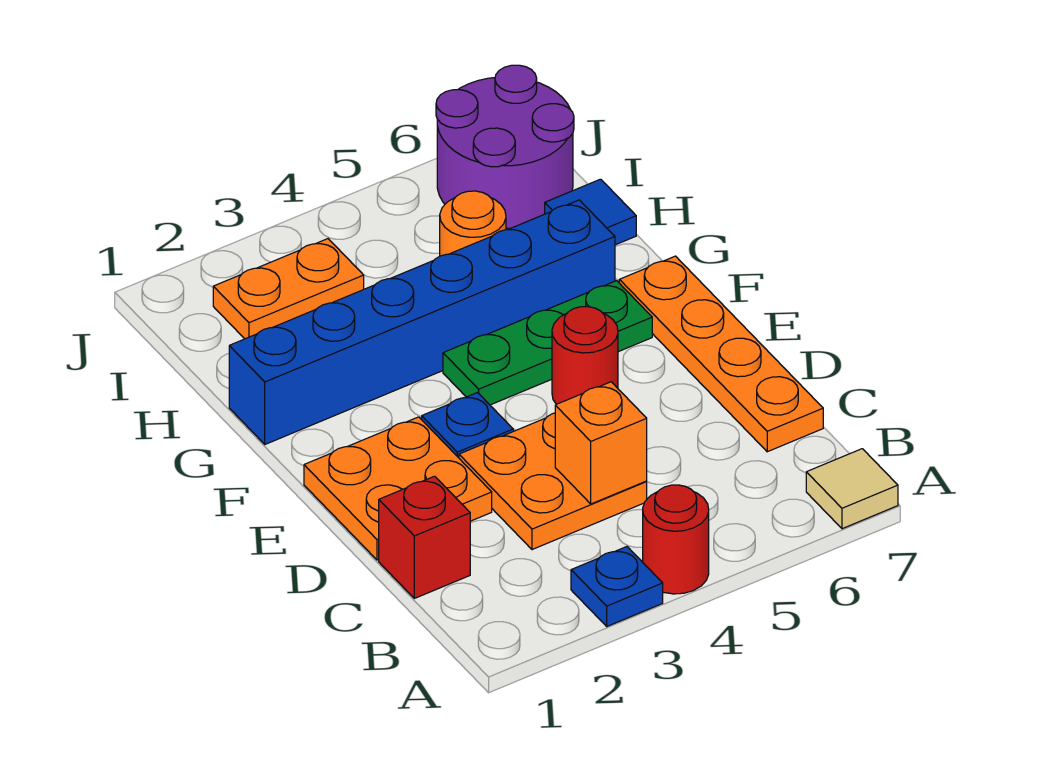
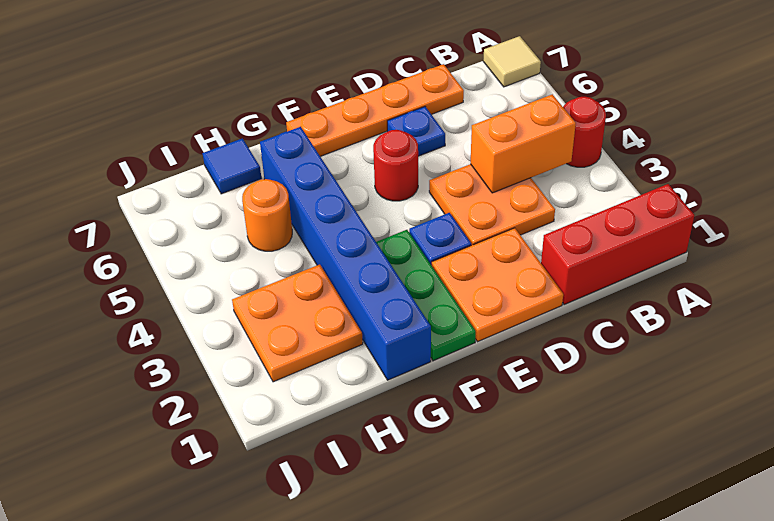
blue 1x1 plate [571,547,663,626] -> blue 1x1 plate moved to [387,107,445,156]
red 1x1 brick [379,476,470,598] -> red 1x3 brick [541,184,694,305]
orange 1x1 brick [555,382,647,504] -> orange 1x2 brick [470,94,576,193]
green 1x3 plate [443,281,652,405] -> green 1x3 plate moved to [376,230,476,361]
orange 1x2 plate [213,239,364,339] -> orange 2x2 plate [232,264,363,382]
purple 2x2 round brick [436,65,574,228] -> none

